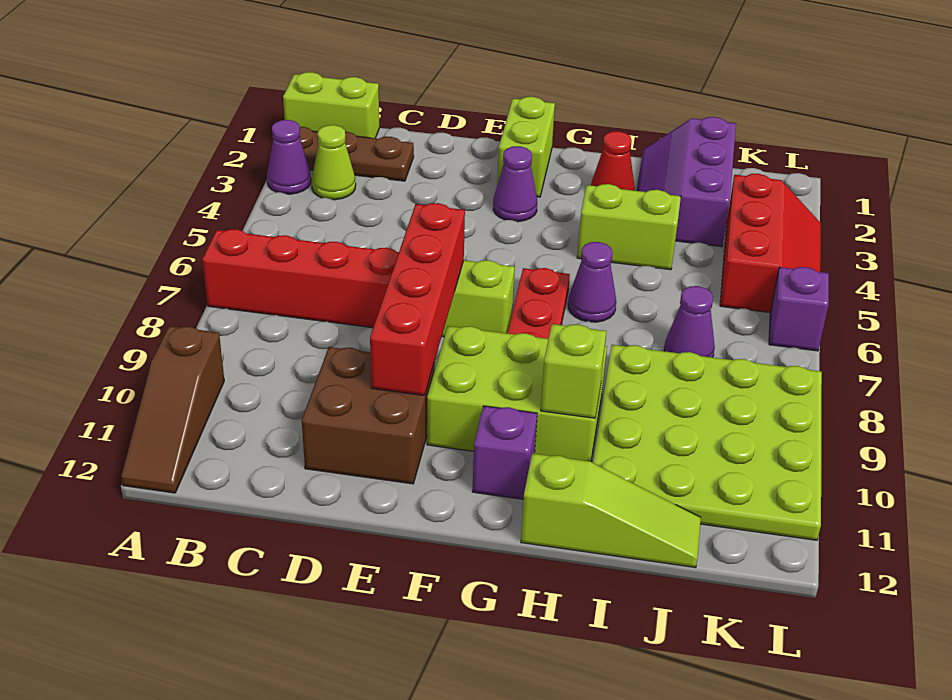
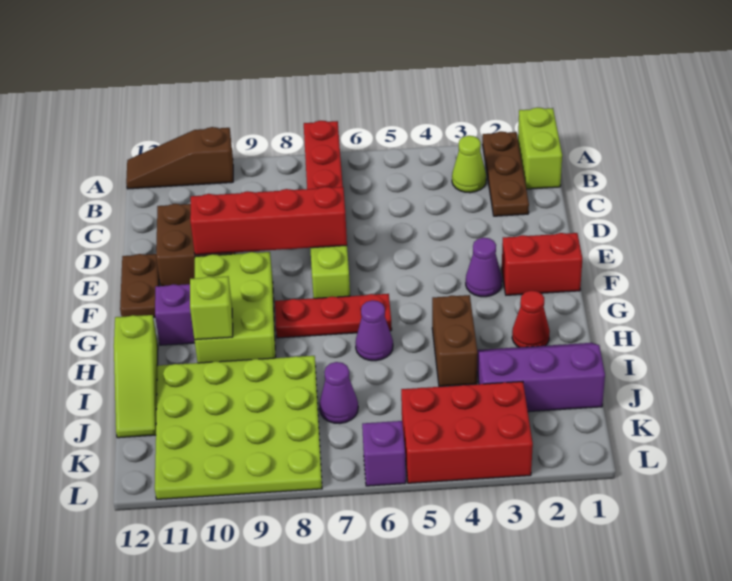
purple 1x1 cone [267,120,311,194] -> none
none -> brown 1x2 plate [120,254,159,317]
lime 1x2 brick [497,97,555,197] -> red 1x2 brick [502,233,582,295]
lime 1x2 brick [577,184,681,270] -> brown 1x2 brick [432,295,478,387]
red 2x3 slope [720,174,821,313] -> red 2x3 brick [401,382,533,483]

